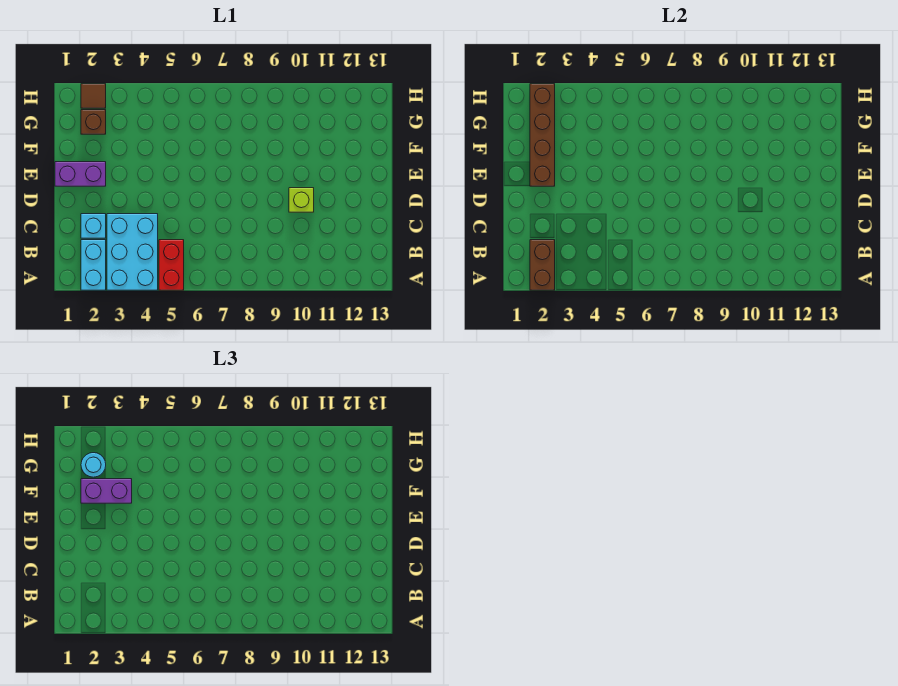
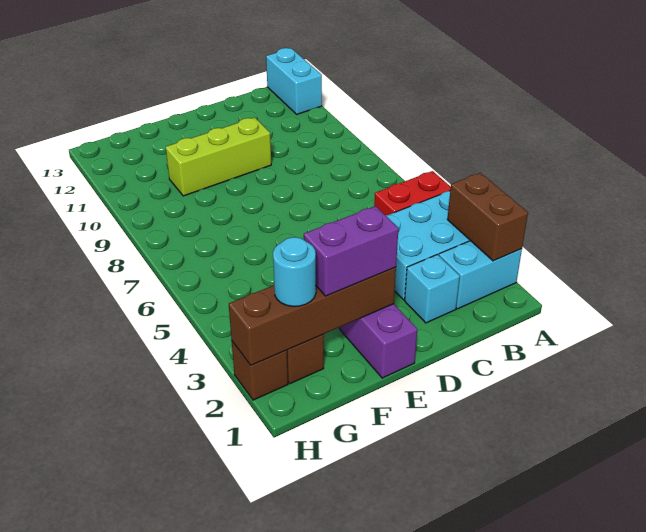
brown 1x2 brick [530,240,555,290] -> brown 1x2 brick turned to [447,173,528,261]
none -> cyan 1x2 brick [266,48,322,114]
lime 1x1 brick [289,188,314,212] -> lime 1x3 brick [166,117,271,196]
purple 1x2 brick [81,479,132,503] -> purple 1x2 brick turned to [304,206,399,296]
brown 1x1 tile [81,84,106,108] -> brown 1x1 brick [232,341,288,400]

